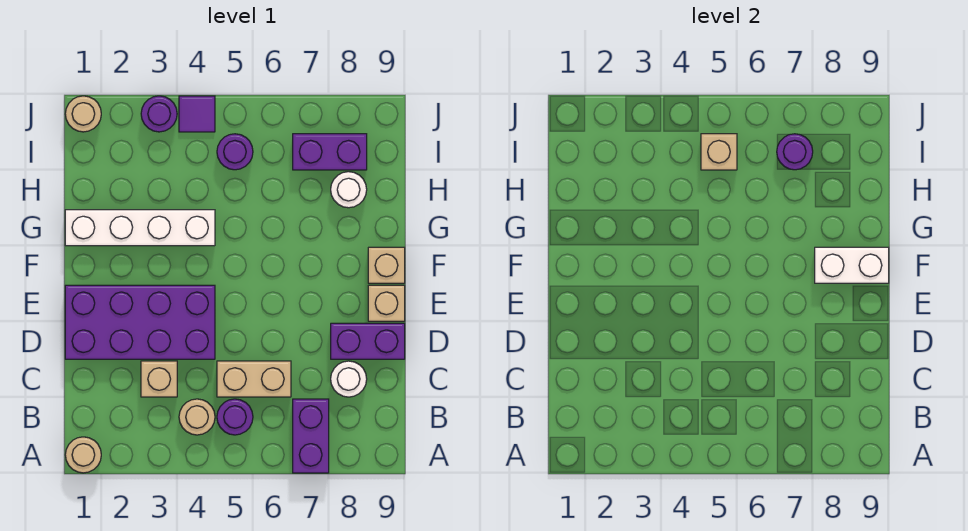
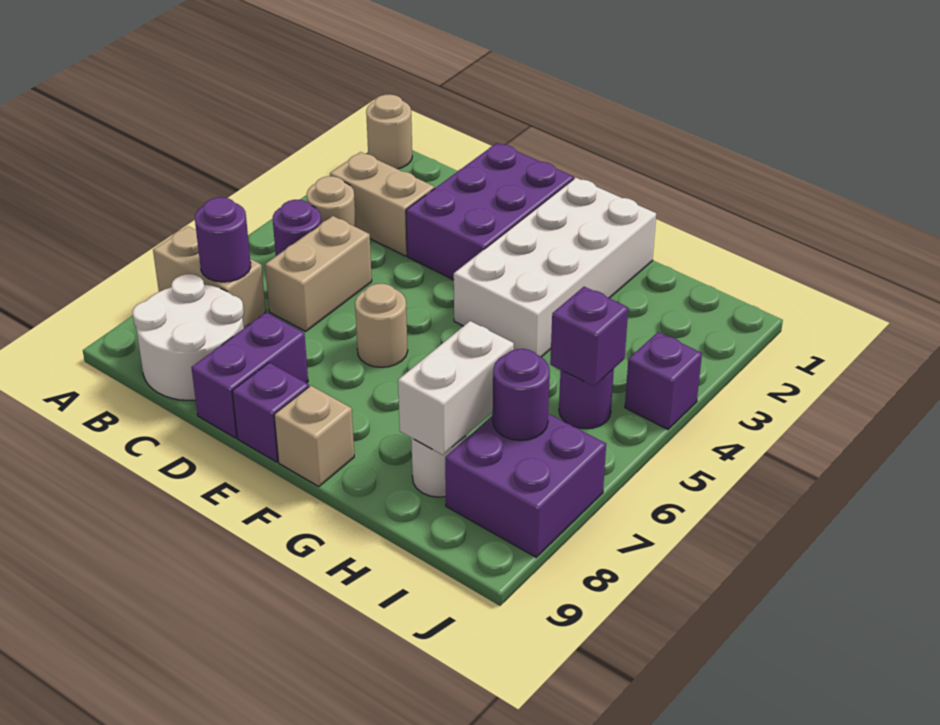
purple 1x2 brick [293,399,329,473] -> tan 1x2 brick [153,226,266,328]
tan 1x1 brick [141,361,177,397] -> tan 1x2 brick [330,152,435,256]
white 1x1 round brick [331,361,367,397] -> white 2x2 round brick [132,274,244,400]
purple 2x4 brick [65,285,215,359] -> purple 2x3 brick [406,143,574,280]
tan 1x1 brick [368,285,405,321] -> purple 1x1 brick [232,363,309,462]
white 1x2 brick [815,247,889,283] -> white 1x2 brick moved to [398,321,514,455]
white 1x4 brick [65,210,215,246] -> white 2x4 brick [454,178,656,357]
tan 1x1 brick [701,134,737,170] -> purple 1x1 brick [550,287,628,386]
purple 1x2 brick [293,134,367,170] -> purple 2x2 brick [445,414,606,557]
tan 1x1 round brick [65,96,101,132] -> tan 1x1 round brick moved to [355,284,408,367]
purple 1x1 round brick [141,96,177,132] -> purple 1x1 round brick moved to [195,197,251,282]
purple 1x1 tile [179,96,215,132] -> purple 1x1 brick [625,332,702,429]

